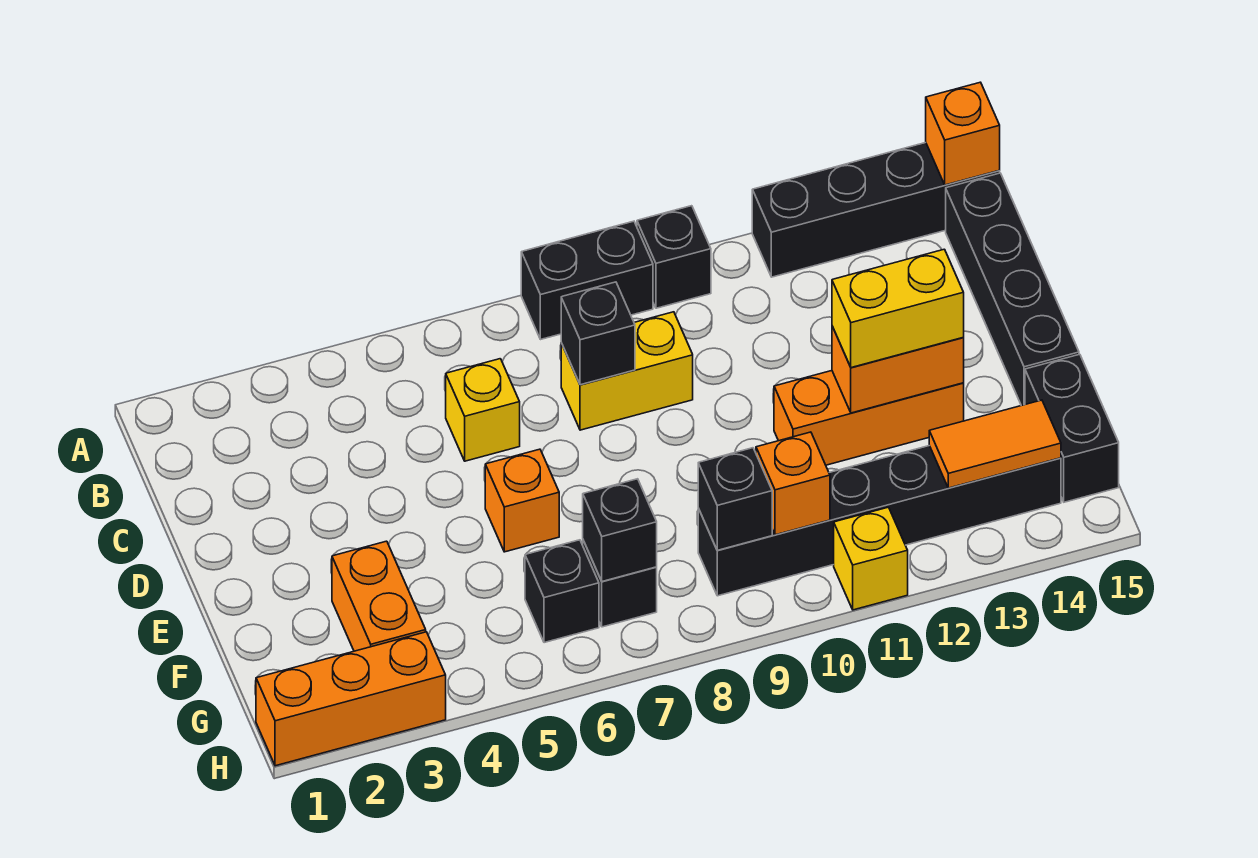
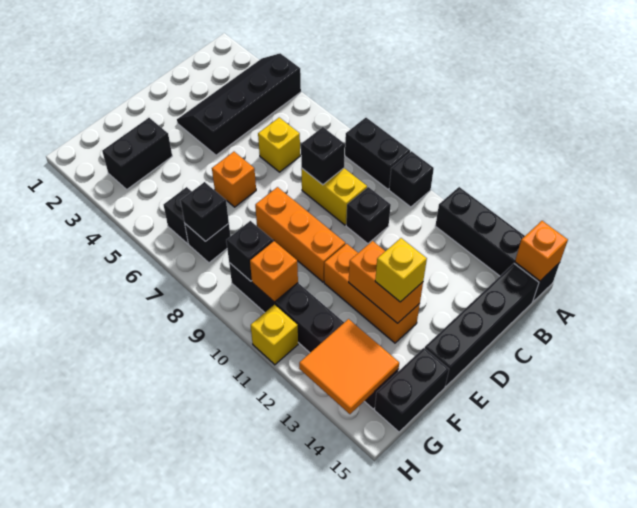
none -> black 2x4 slope [177,53,301,155]
none -> black 1x1 brick [346,187,391,244]
yellow 1x2 brick [832,249,964,368] -> yellow 1x1 brick [375,238,427,302]
orange 1x2 brick [332,541,426,651] -> black 1x2 brick [102,118,172,189]
orange 1x2 tile [929,400,1061,488] -> orange 2x2 tile [299,319,399,414]
orange 1x3 brick [256,632,446,766] -> orange 1x3 brick moved to [255,187,345,282]

